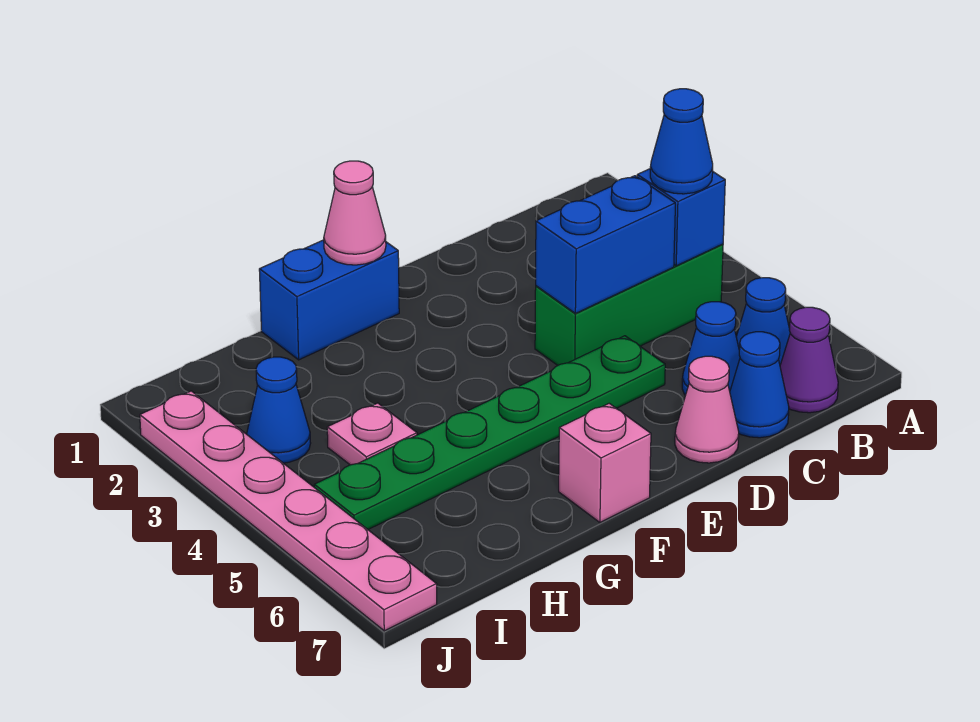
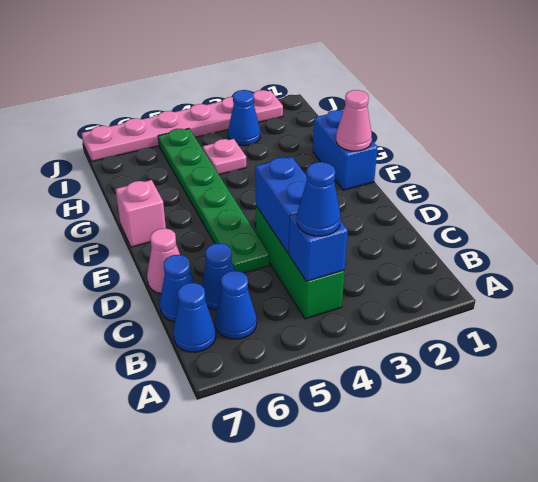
purple 1x1 cone [780,307,838,413] -> blue 1x1 cone [173,283,216,352]

